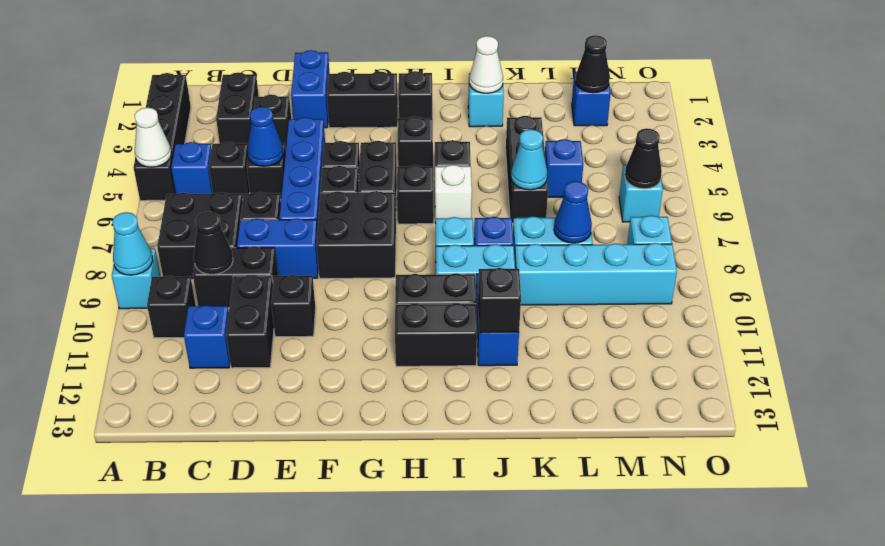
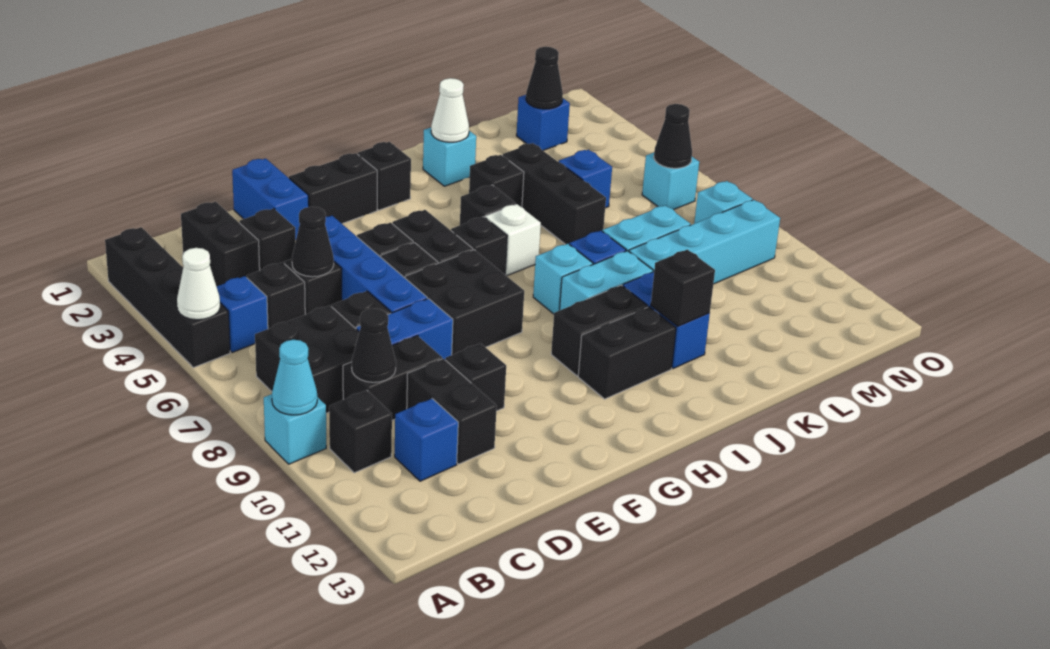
blue 1x1 cone [247,107,284,166] -> black 1x1 cone [292,207,334,277]
black 1x1 brick [398,117,433,167] -> black 1x1 brick moved to [469,155,524,207]
cyan 1x1 cone [511,129,547,190] -> none
blue 1x1 cone [554,181,592,243] -> none

